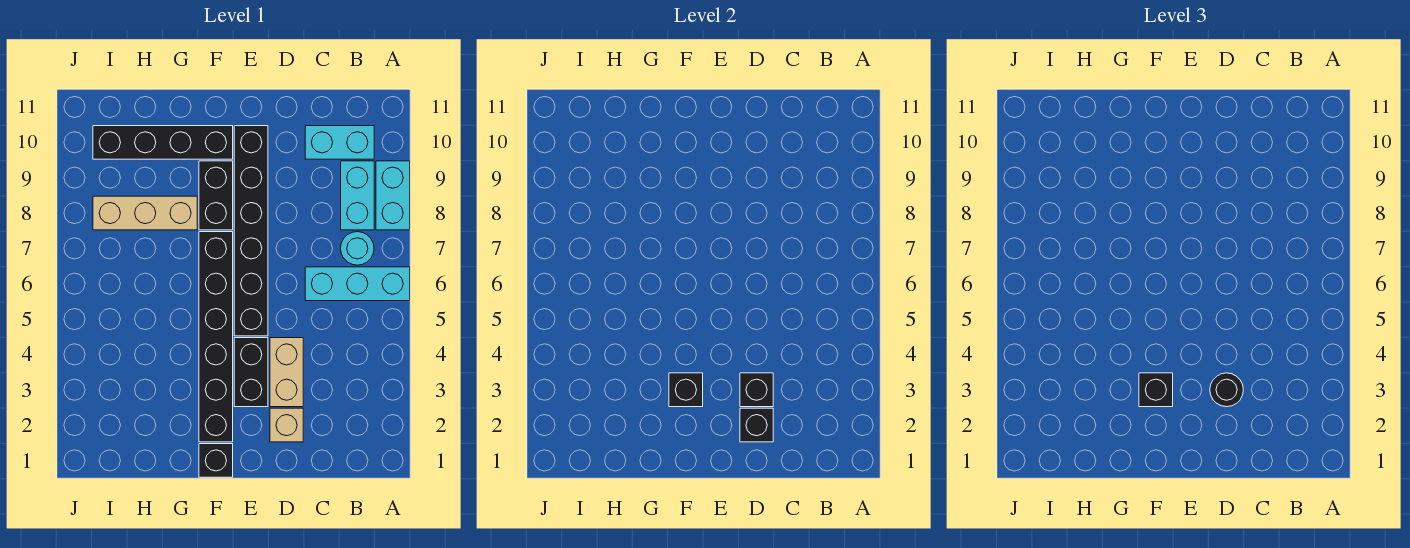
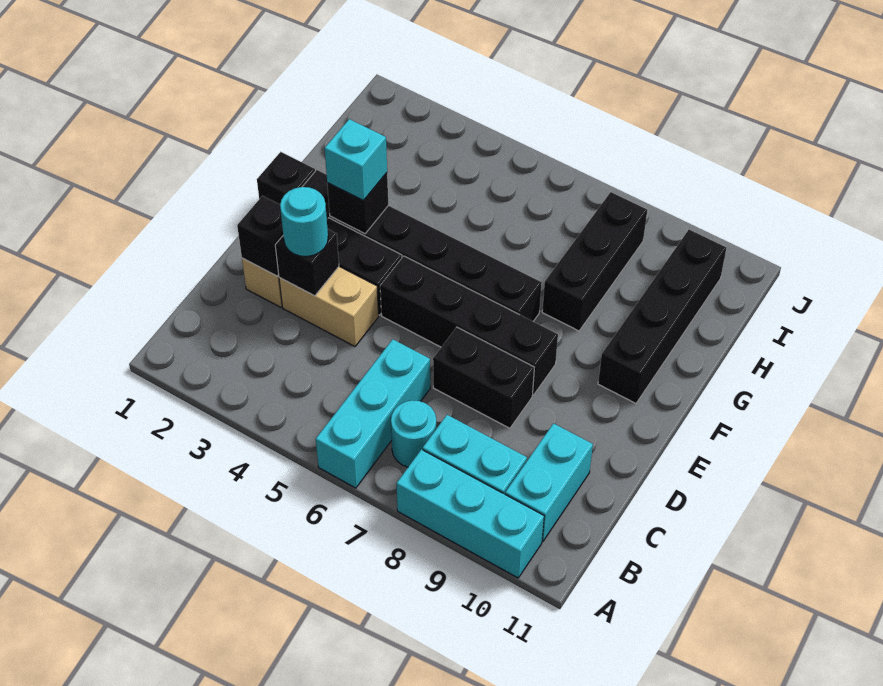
cyan 1x2 brick [376,161,410,230] -> cyan 1x3 brick [396,449,544,578]
black 1x1 round brick [1210,373,1243,407] -> cyan 1x1 round brick [280,187,328,257]
black 1x6 brick [234,126,268,336] -> black 1x4 brick [380,256,558,395]
black 1x1 brick [1139,373,1173,407] -> cyan 1x1 brick [325,119,387,201]
black 1x2 brick [199,161,233,230] -> black 1x2 brick moved to [433,327,534,428]
tan 1x3 brick [93,196,197,230] -> black 1x3 brick [542,192,647,331]

